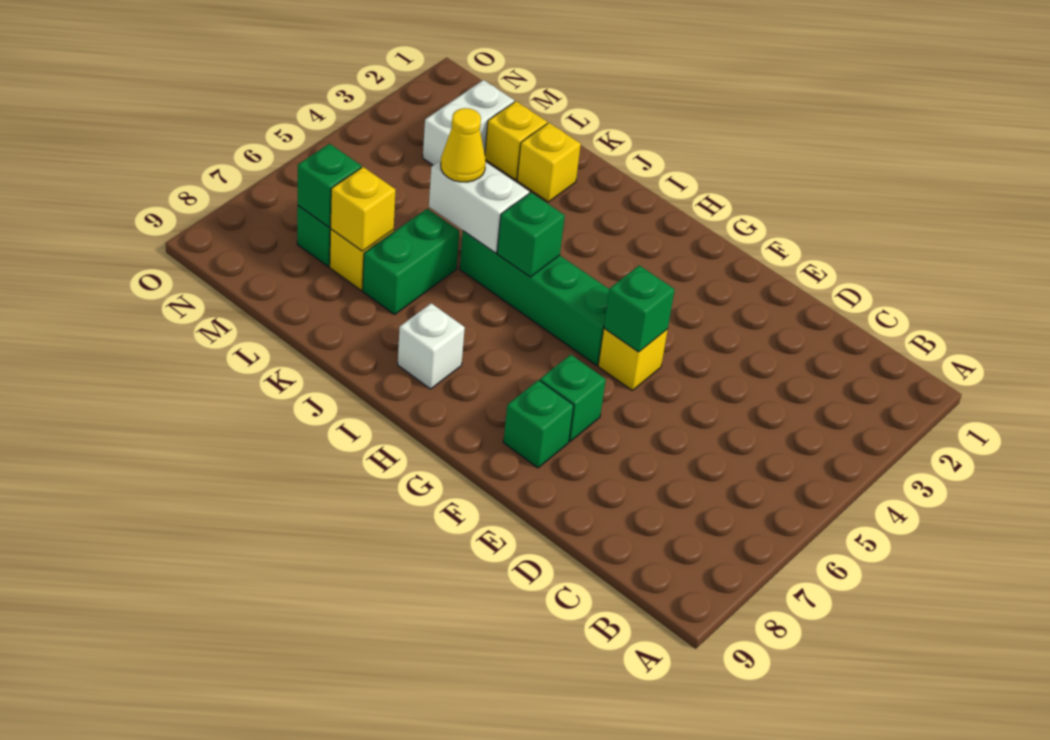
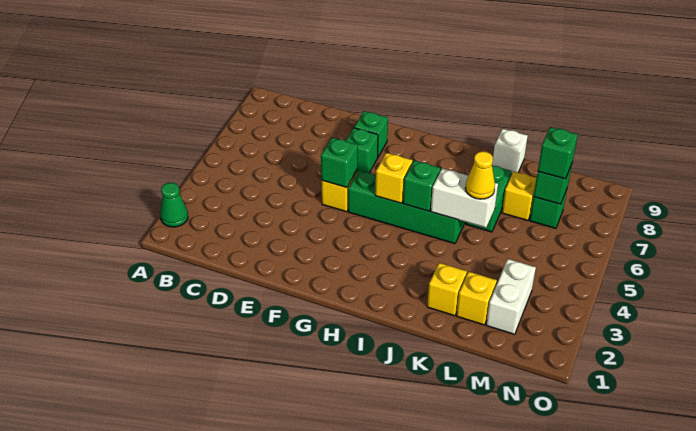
none -> green 1x1 cone [160,183,188,227]
white 1x1 brick [398,303,465,389] -> white 1x1 brick moved to [492,129,528,175]
yellow 1x1 brick [330,167,395,251] -> yellow 1x1 brick moved to [375,153,413,203]
none -> green 1x1 brick [538,127,578,179]

